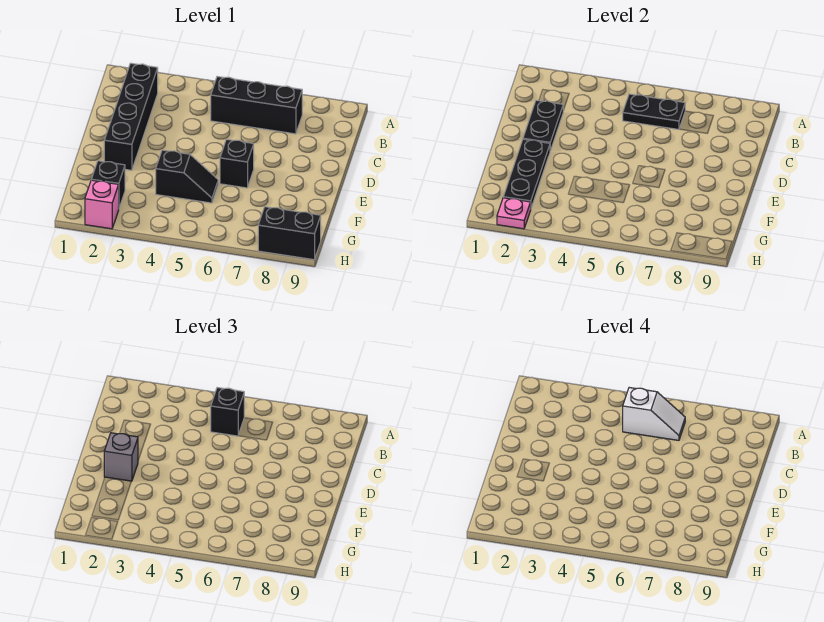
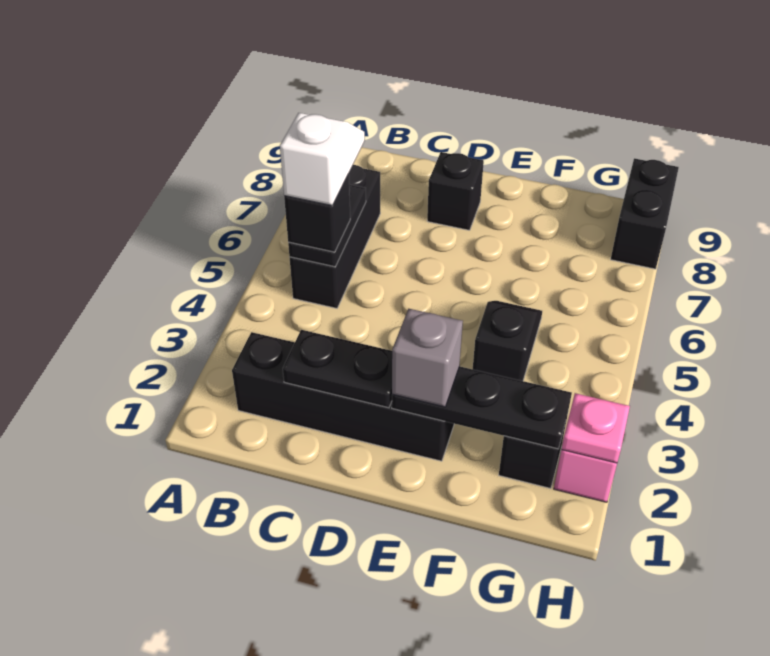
black 1x1 brick [220,139,254,188] -> black 1x1 brick moved to [427,152,484,230]

